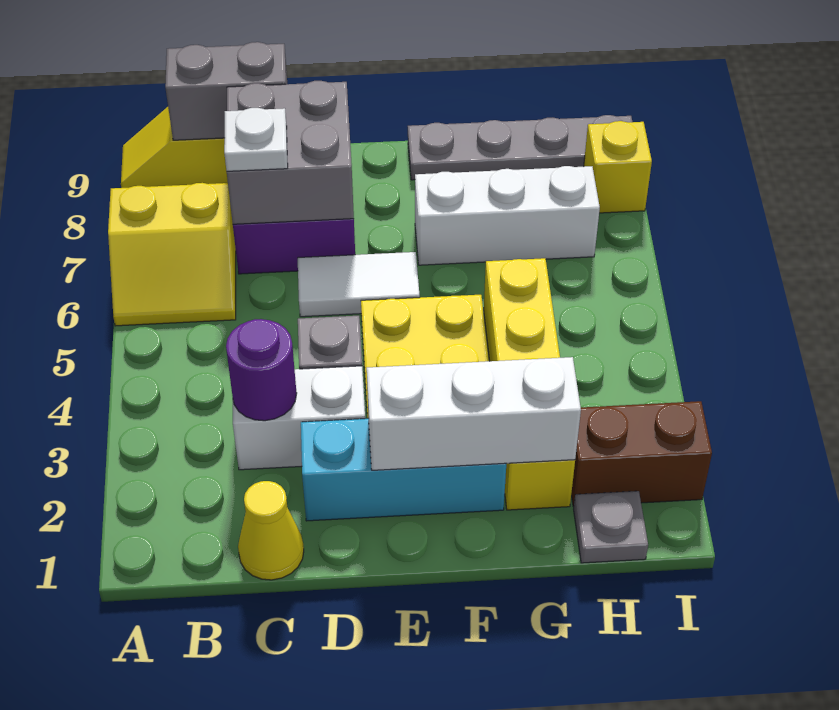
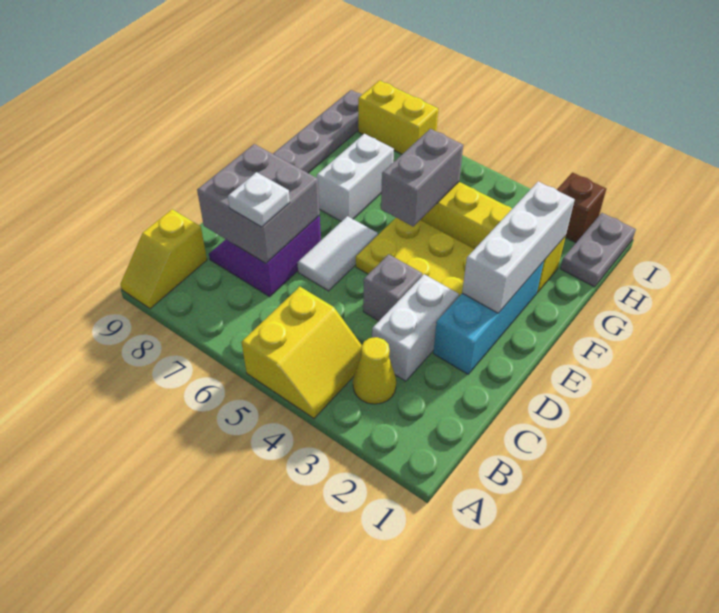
yellow 2x2 slope [108,183,236,326] -> yellow 2x2 slope moved to [242,287,362,418]
grey 1x2 brick [165,42,287,140] -> grey 1x2 brick moved to [381,129,463,226]
yellow 1x1 cone [238,481,304,580] -> yellow 1x1 cone moved to [353,337,396,404]
purple 1x1 round brick [226,319,297,421] -> none
white 1x3 brick [415,166,600,265] -> white 1x2 brick [317,134,394,222]
grey 1x1 plate [574,491,648,563] -> grey 1x2 plate [560,213,636,287]
brown 1x2 brick [571,401,712,506] -> brown 1x1 brick [557,173,606,243]
yellow 1x1 brick [584,121,652,213] -> yellow 1x2 brick [358,80,438,154]

